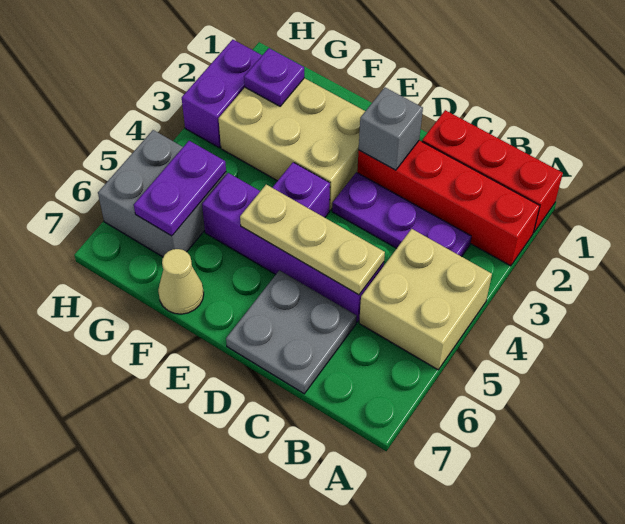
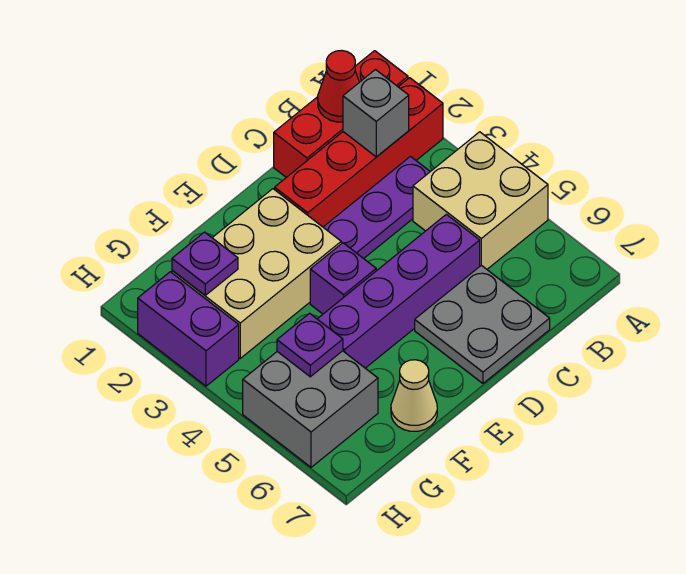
none -> red 1x1 cone [318,51,359,122]
tan 1x3 plate [240,185,385,295] -> none
grey 1x1 brick [359,88,423,170] -> grey 1x1 brick moved to [343,70,409,157]
purple 1x2 plate [134,141,226,236] -> purple 1x1 plate [277,313,343,377]

